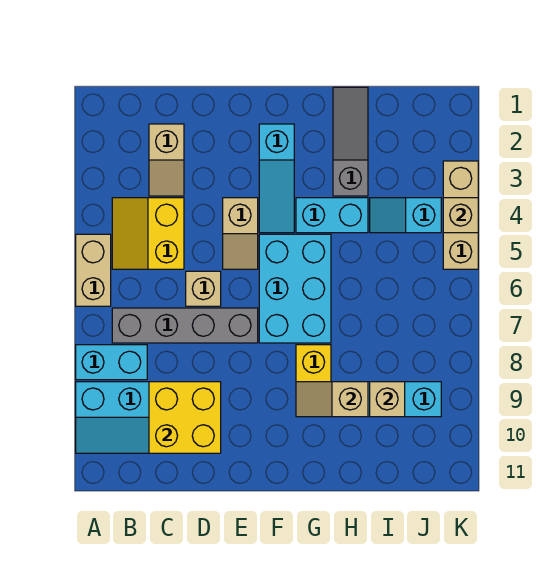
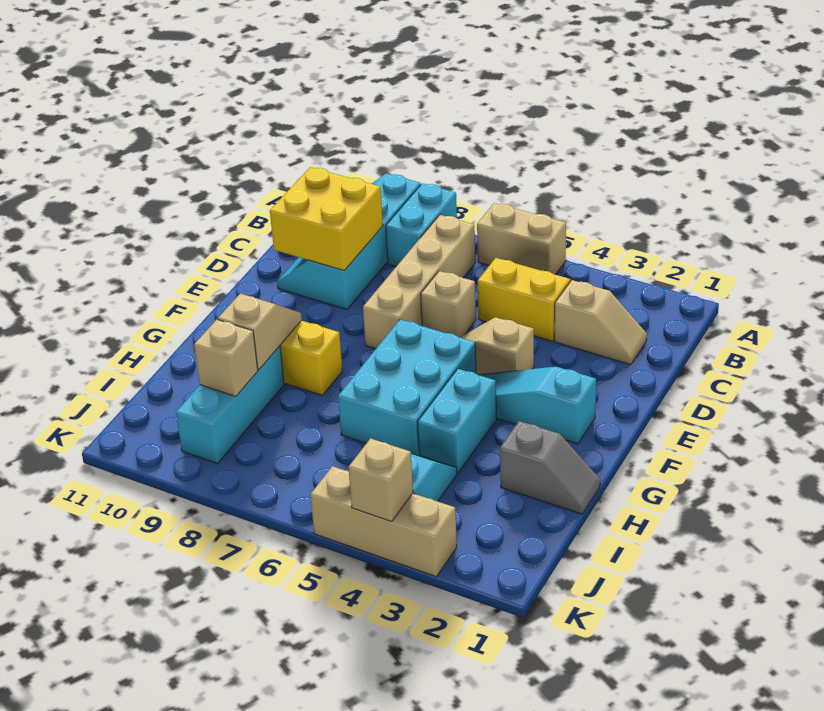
grey 1x4 brick [112,308,258,343] -> tan 1x4 brick [363,215,475,349]
tan 1x2 slope [149,124,184,196] -> tan 1x2 slope turned to [554,280,647,365]
cyan 2x3 brick [259,234,331,343] -> cyan 2x3 brick turned to [338,320,476,455]
grey 1x3 slope [333,87,368,196] -> grey 1x2 slope [500,421,600,514]

